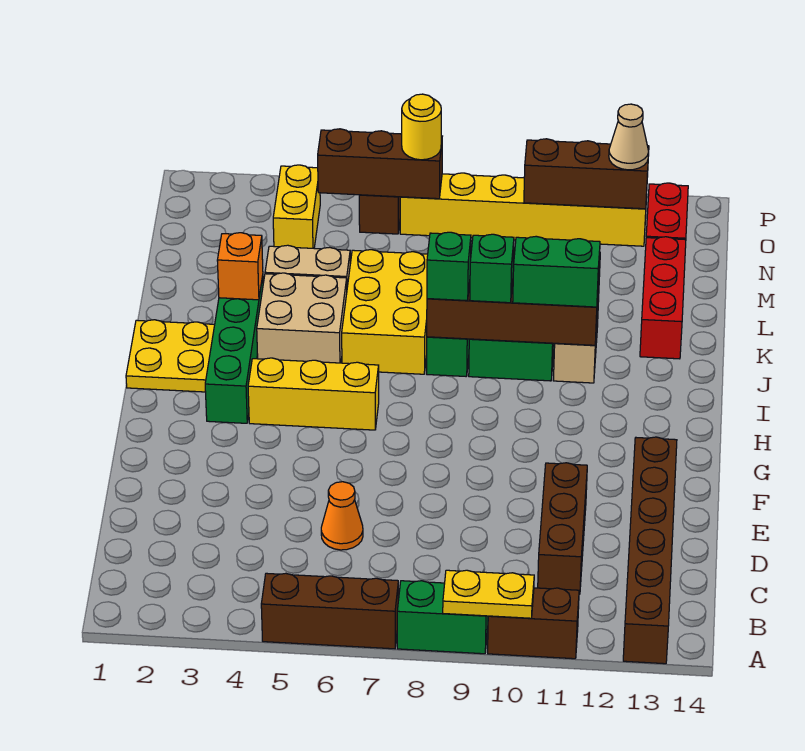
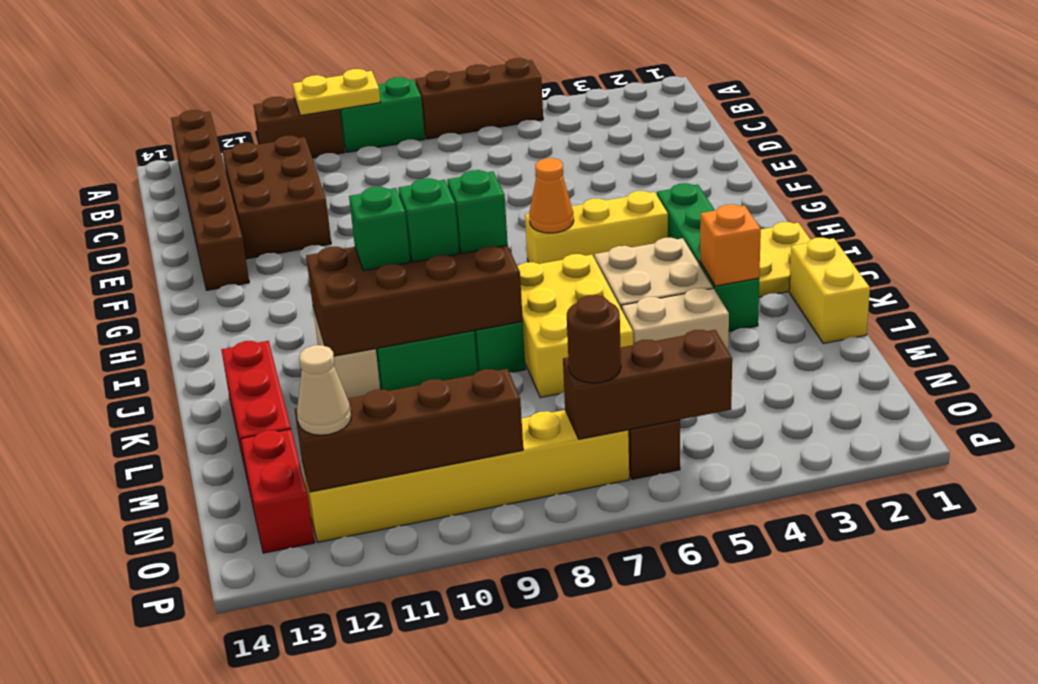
brown 1x3 brick [538,463,587,594] -> brown 2x3 brick [223,136,331,259]
orange 1x1 cone [321,482,363,550] -> orange 1x1 cone moved to [529,158,574,233]
green 1x2 brick [513,236,600,307] -> green 1x1 brick [349,187,410,271]
yellow 1x2 brick [273,165,320,248] -> yellow 1x2 brick moved to [789,238,870,344]
yellow 1x1 round brick [402,94,441,160] -> brown 1x1 round brick [567,295,621,383]
brown 1x3 brick [524,139,649,209] -> brown 1x4 brick [295,369,523,492]

